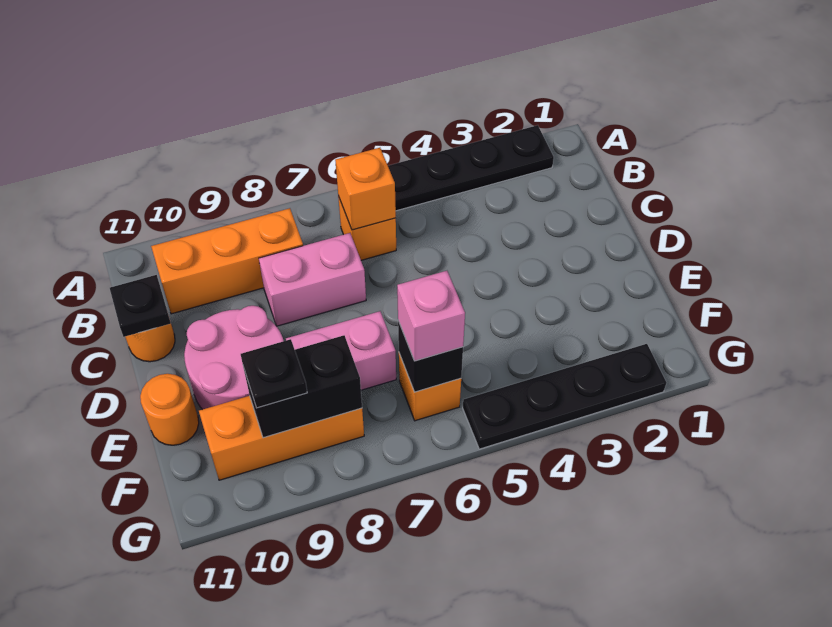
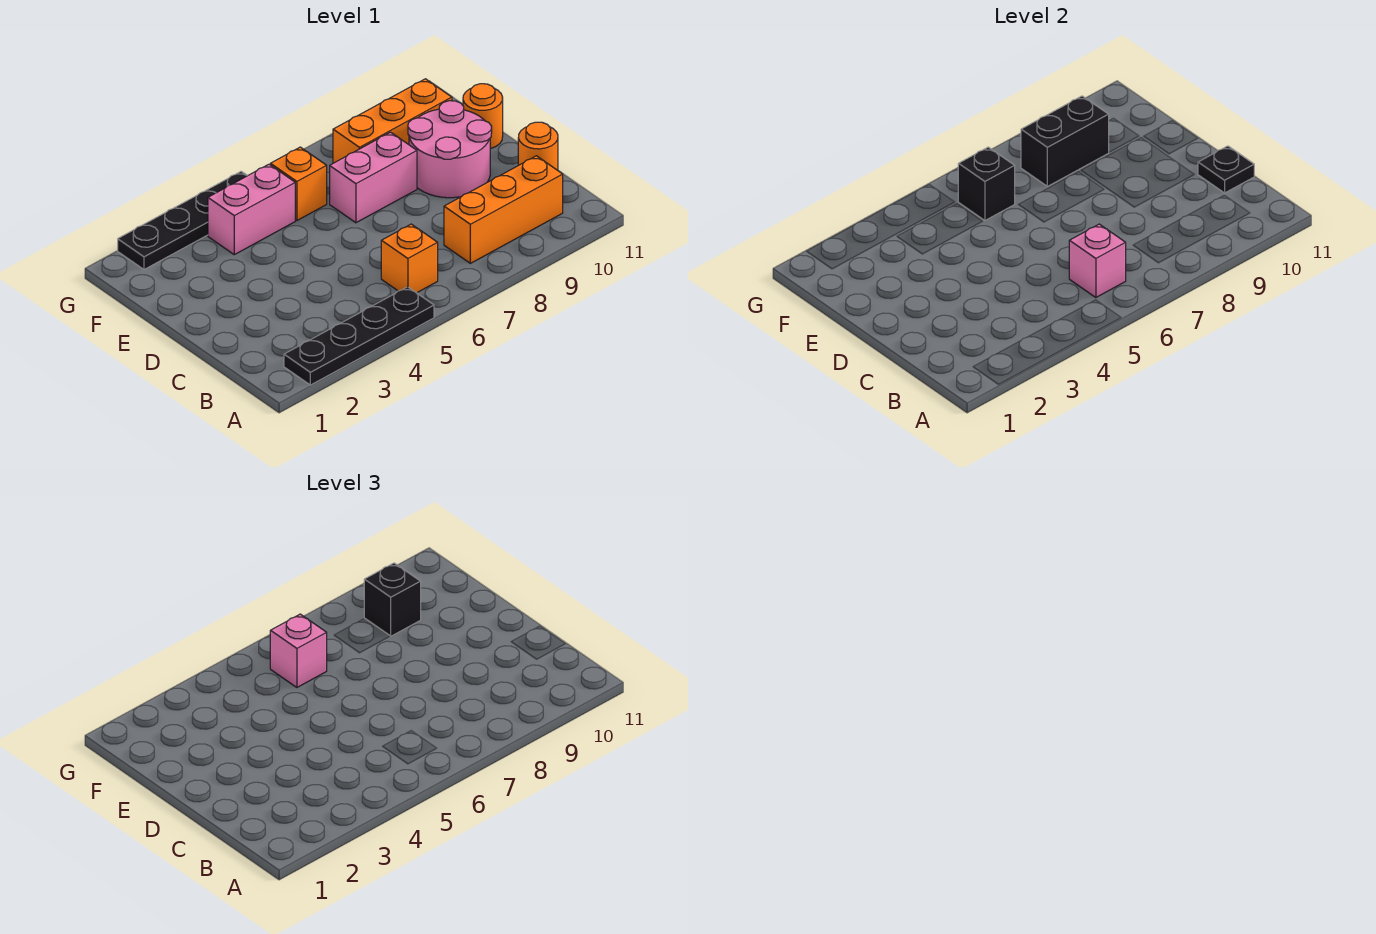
orange 1x1 brick [335,148,396,230] -> pink 1x1 brick [1069,224,1126,298]
pink 1x2 brick [259,233,366,326] -> pink 1x2 brick moved to [208,164,295,255]
black 1x1 plate [241,339,307,408] -> black 1x1 brick [364,563,421,636]

